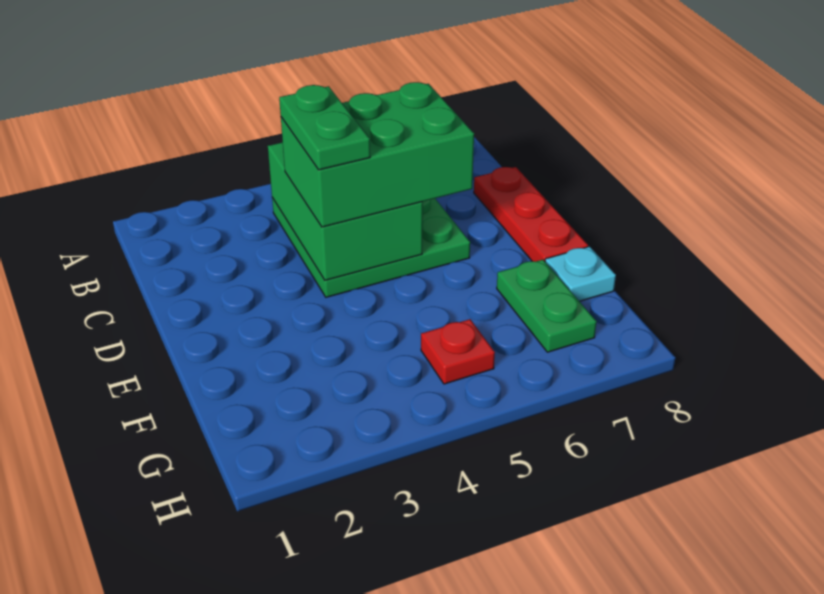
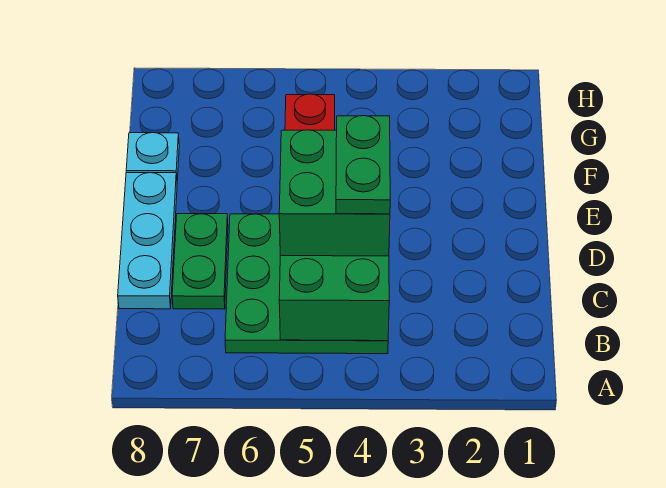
green 2x3 brick [281,82,474,227] -> green 2x2 brick [279,130,390,256]
red 1x3 plate [474,167,588,261] -> cyan 1x3 plate [118,173,177,309]
green 1x2 plate [497,260,597,352] -> green 1x2 plate moved to [172,214,228,309]

